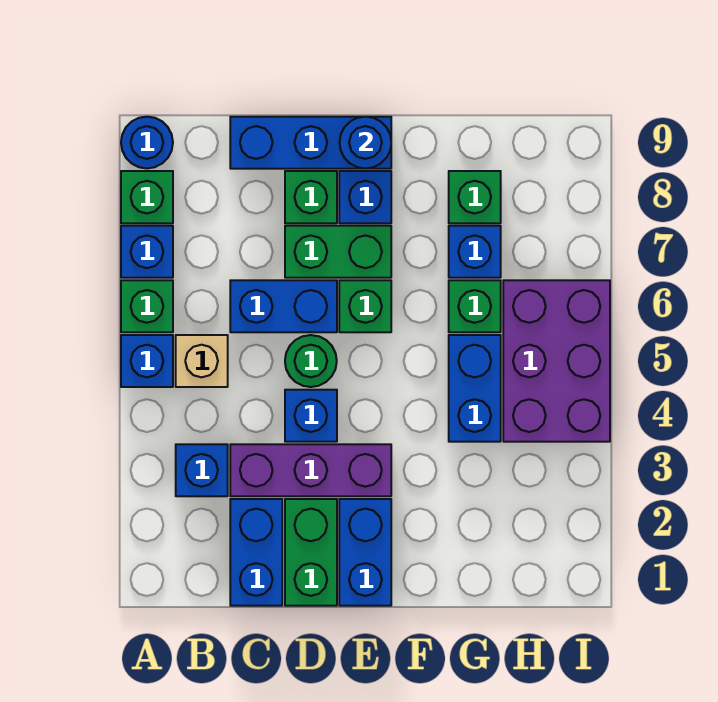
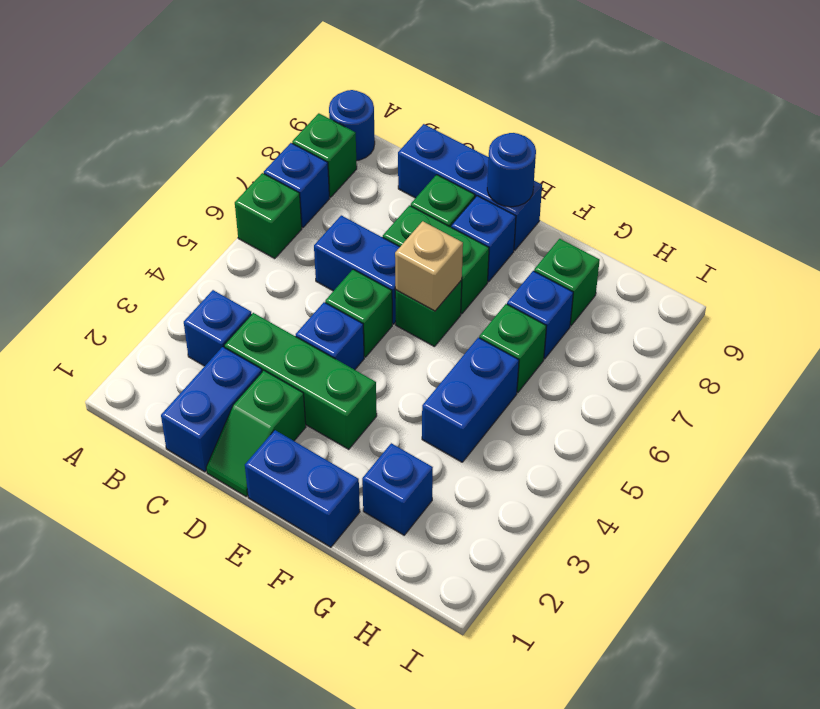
blue 1x1 brick [121,335,173,387] -> blue 1x1 brick moved to [362,443,433,535]
tan 1x1 brick [176,335,228,387] -> tan 1x1 brick moved to [395,221,463,311]
purple 1x3 brick [230,444,391,496] -> green 1x3 brick [224,313,377,449]
green 1x2 brick [285,499,337,606] -> green 1x2 slope [206,370,306,496]
green 1x1 round brick [285,335,337,387] -> green 1x1 brick [325,269,392,357]
blue 1x2 brick [339,499,391,606] -> blue 1x2 brick turned to [245,430,360,547]
purple 2x3 brick [503,280,610,442] -> none

